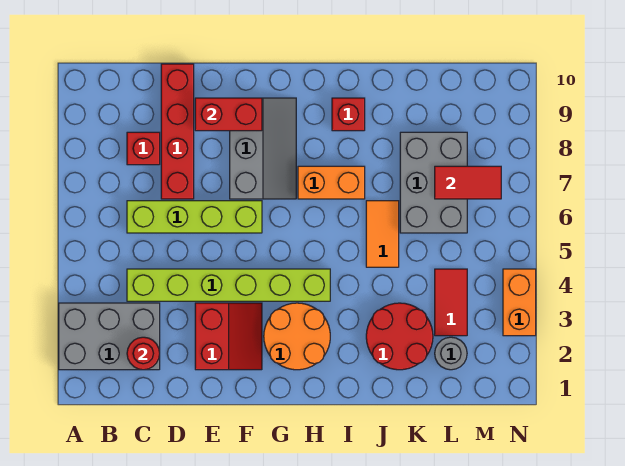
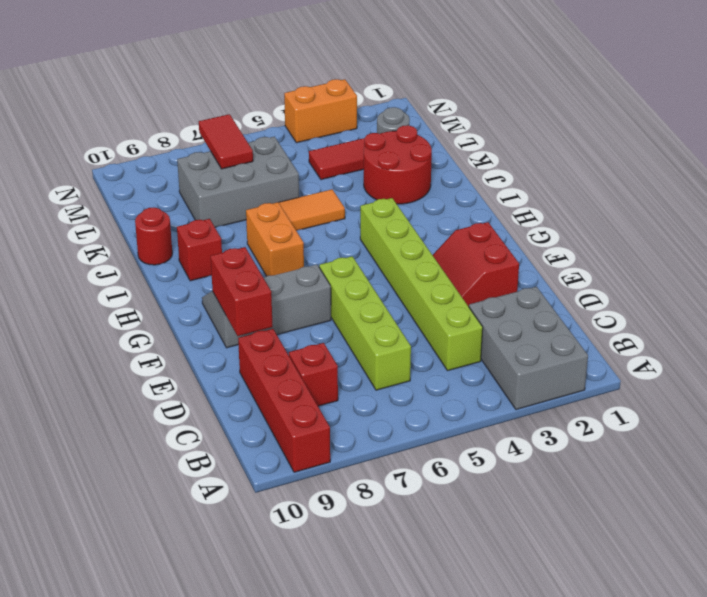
red 1x1 round brick [127,337,160,370] -> red 1x1 round brick moved to [135,207,172,265]
red 1x4 brick [161,64,194,199] -> red 1x4 brick turned to [238,329,330,472]
red 2x2 slope [195,303,262,370] -> red 2x2 slope turned to [433,222,519,307]
orange 2x2 round brick [264,303,330,370] -> none

